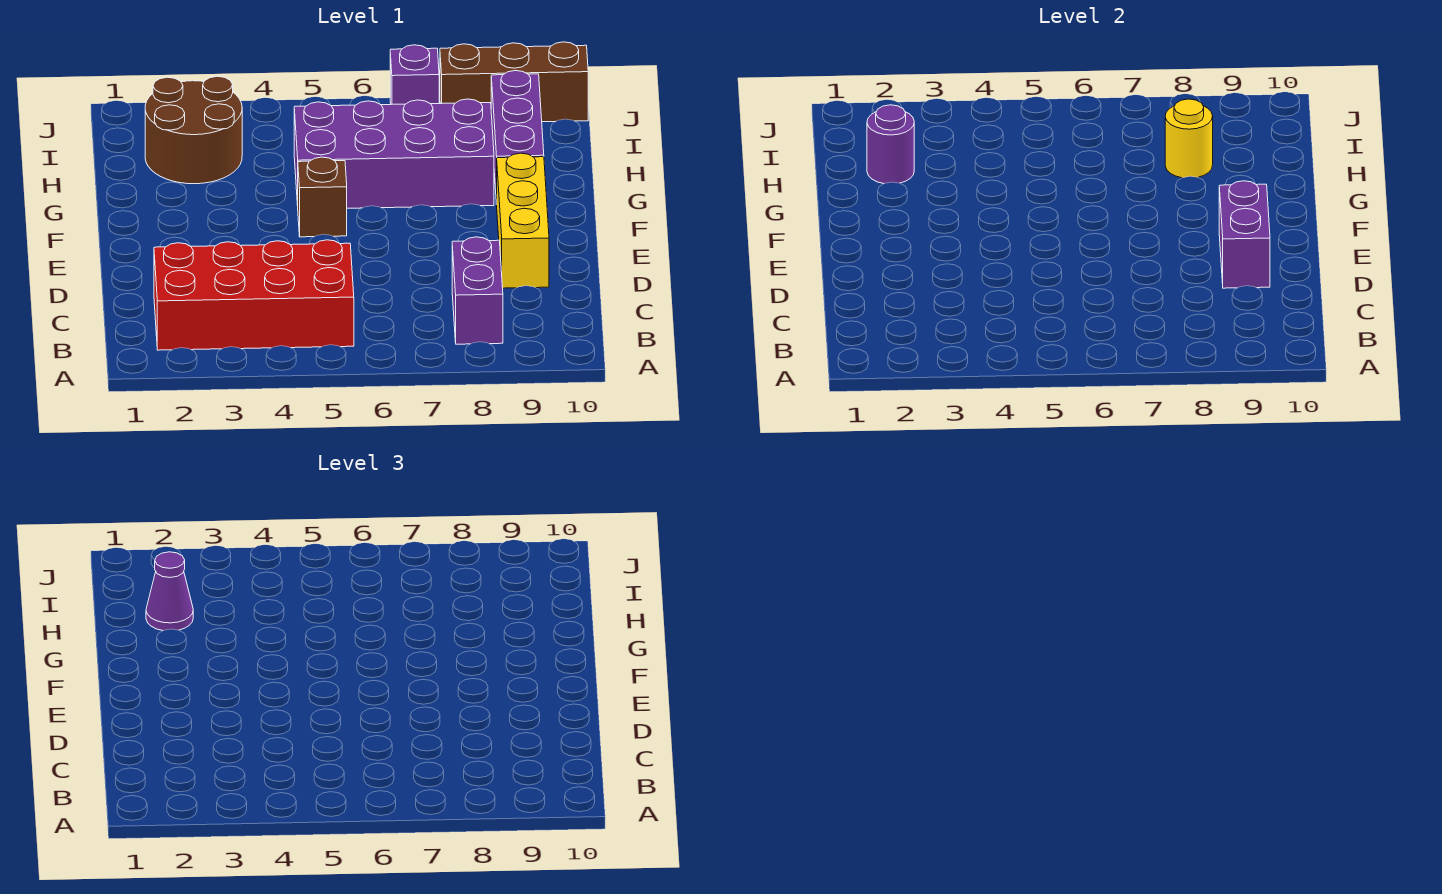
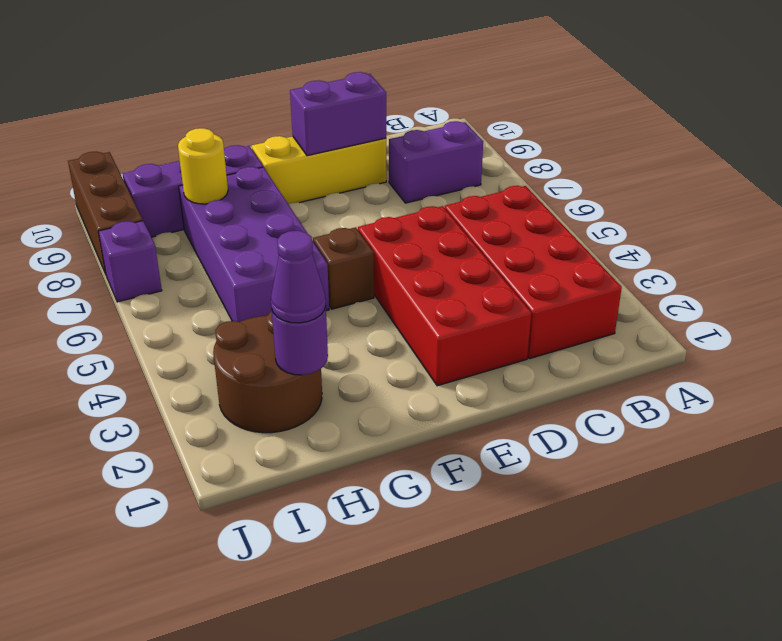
none -> red 2x4 brick [358,206,531,386]

